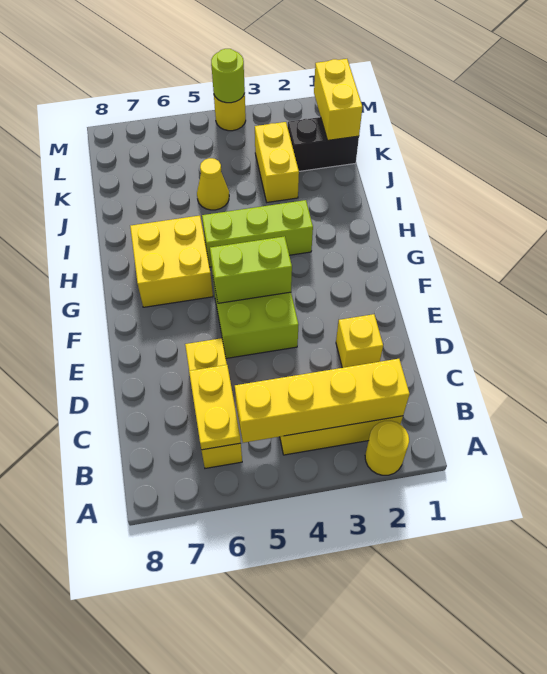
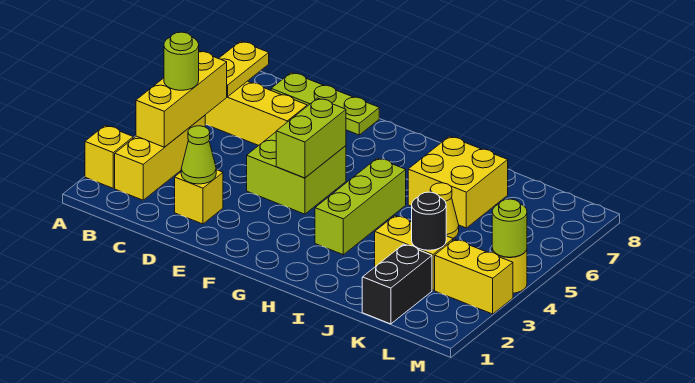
yellow 1x1 round brick [365,421,409,475] -> yellow 1x1 brick [85,126,133,188]
yellow 1x4 brick [235,359,410,443] -> yellow 1x3 brick [136,51,227,147]
none -> lime 1x1 round brick [164,32,199,90]
yellow 1x2 plate [189,365,241,450] -> yellow 1x2 plate turned to [219,41,269,97]
none -> lime 1x3 plate [271,73,379,135]
none -> lime 1x1 cone [181,126,216,184]
yellow 2x2 brick [130,216,213,307] -> yellow 2x2 brick moved to [408,136,508,228]
yellow 1x2 brick [314,59,362,140] -> yellow 1x2 brick moved to [435,239,513,314]
none -> black 1x1 round brick [412,192,446,250]

